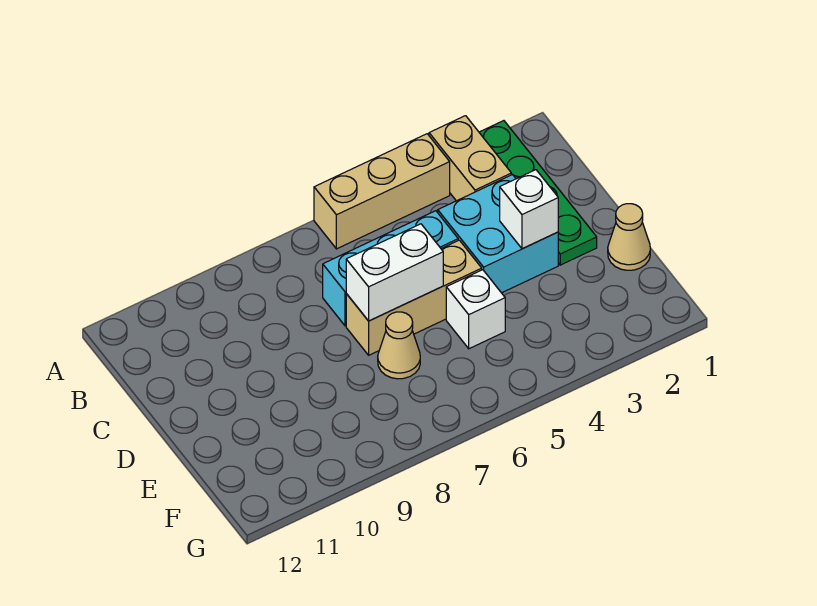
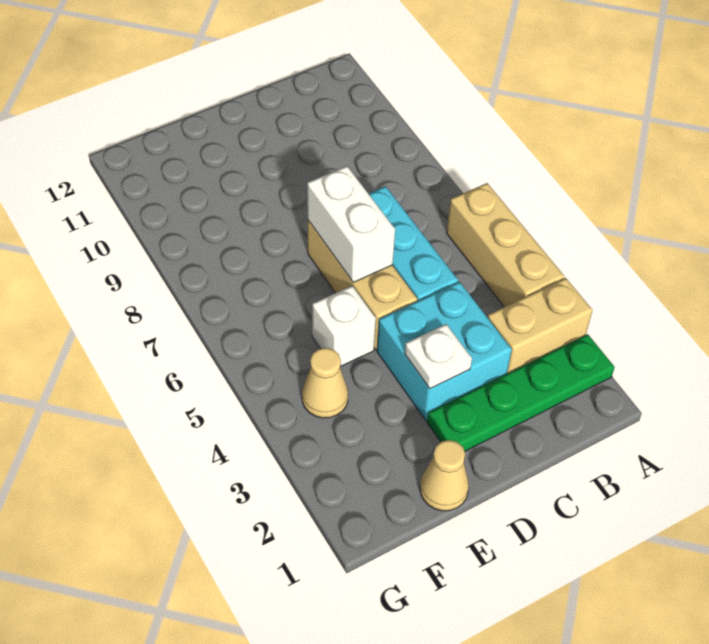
white 1x1 brick [500,170,558,249] -> white 1x1 plate [405,324,472,389]
tan 1x1 cone [378,312,420,379] -> tan 1x1 cone moved to [302,348,348,418]

